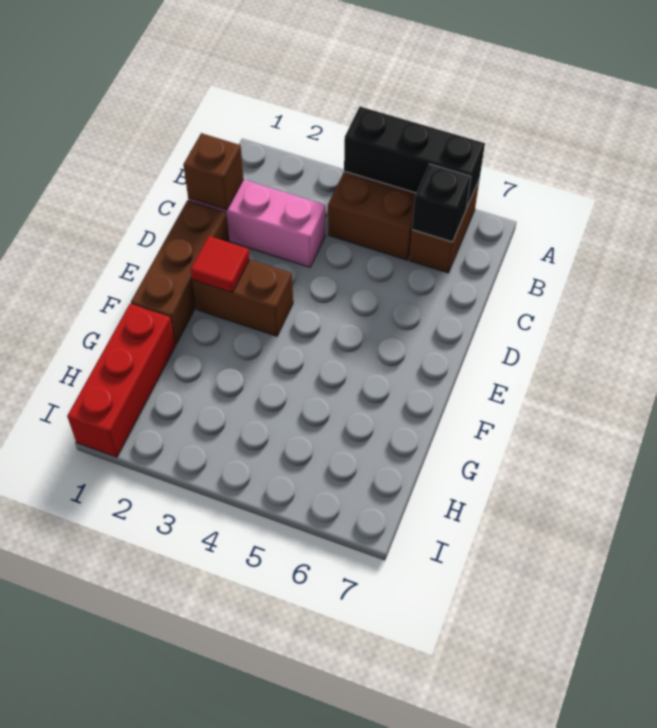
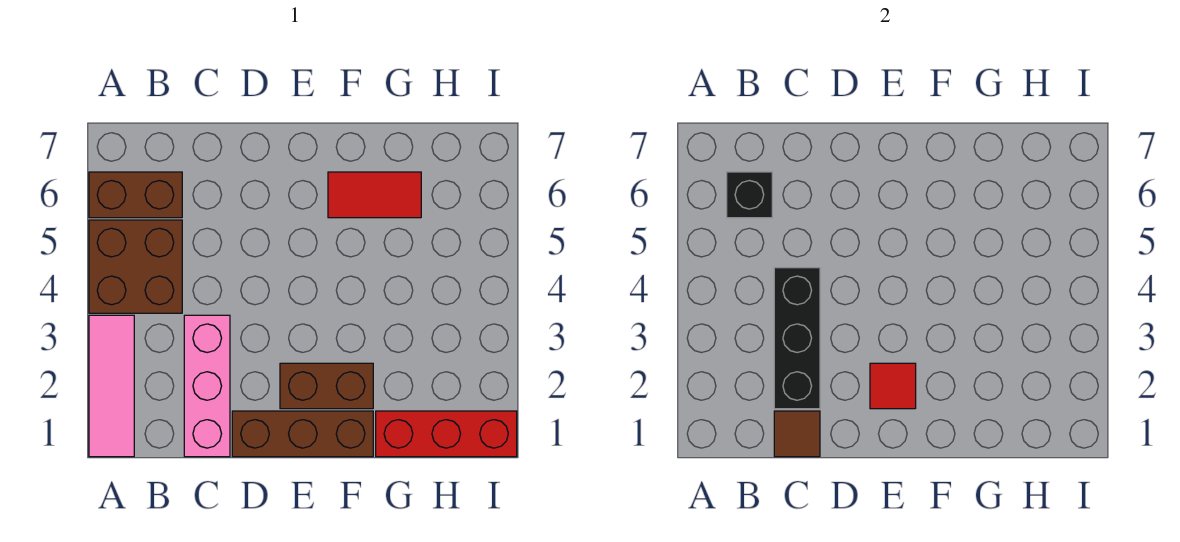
none -> pink 1x3 tile [89,315,134,457]
black 1x3 brick [344,107,485,207] -> black 1x3 brick moved to [774,268,820,409]
brown 1x1 brick [183,133,244,210] -> brown 1x1 tile [774,411,820,457]
brown 1x2 brick [192,260,293,336] -> brown 1x2 brick turned to [280,363,373,409]
none -> red 1x2 tile [328,172,421,218]

